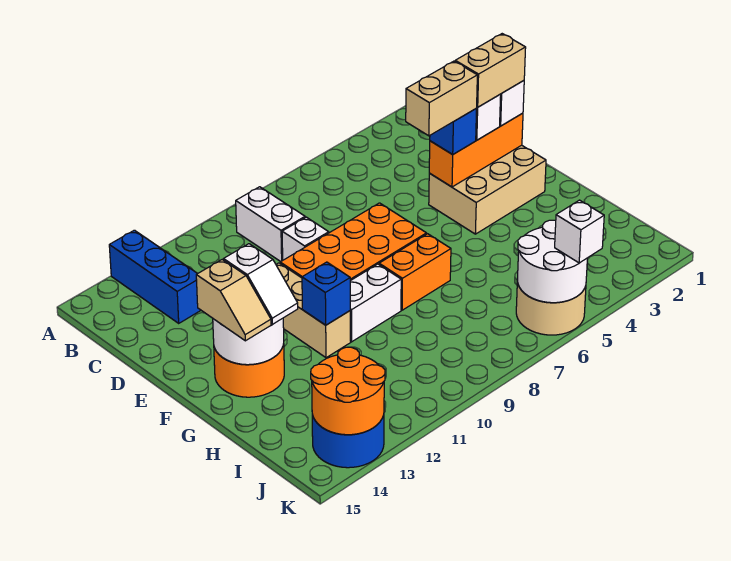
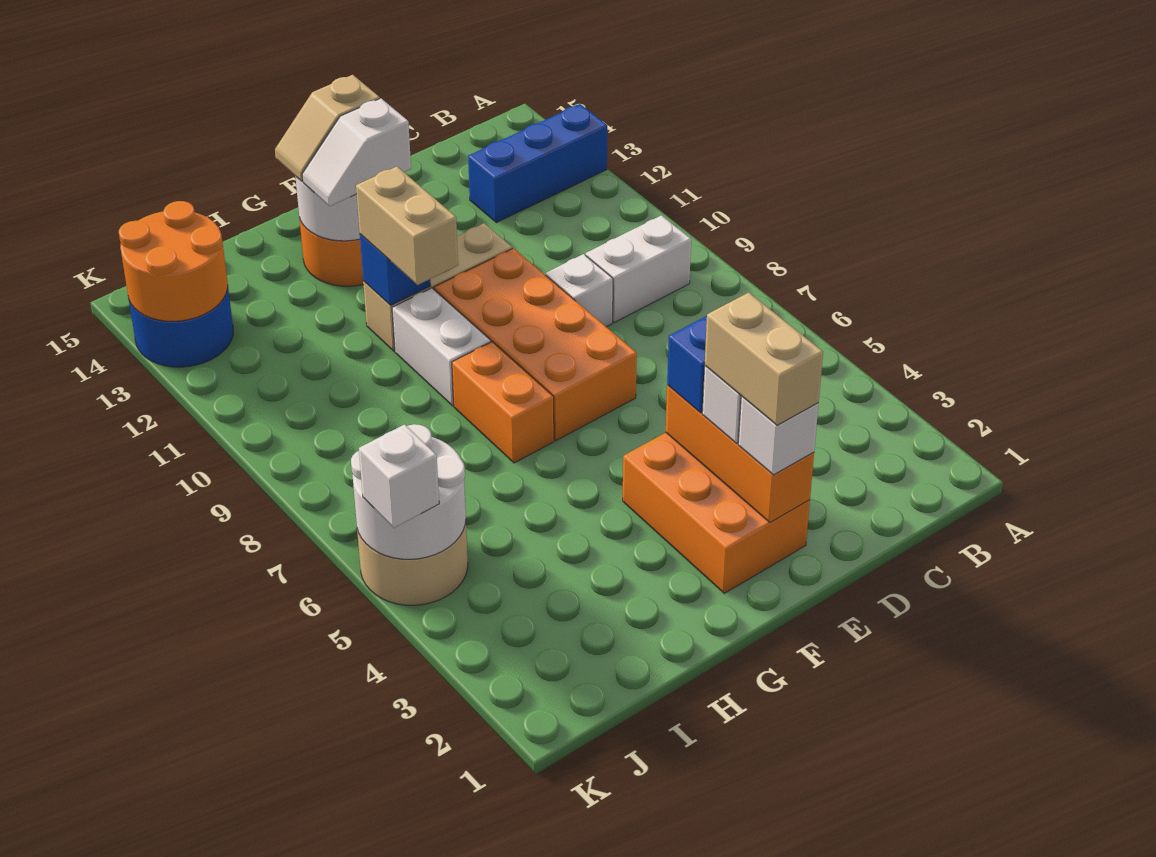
tan 2x3 brick [429,145,546,234] -> orange 2x3 brick [623,433,810,593]
tan 1x2 brick [406,61,477,136] -> tan 1x2 brick moved to [356,167,458,285]

